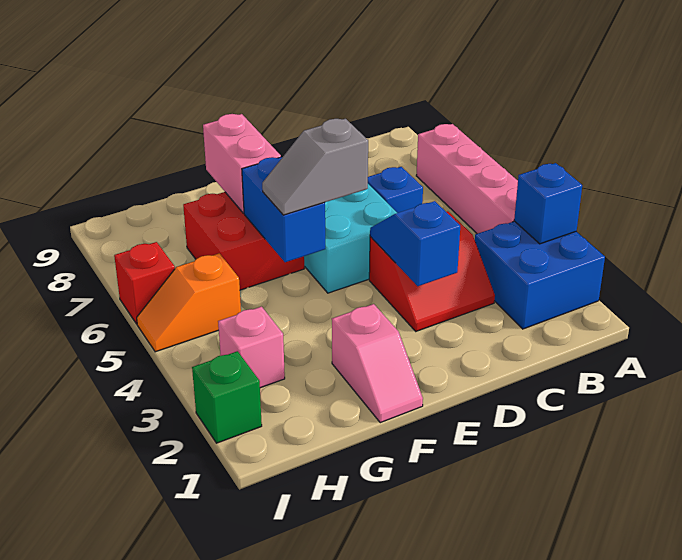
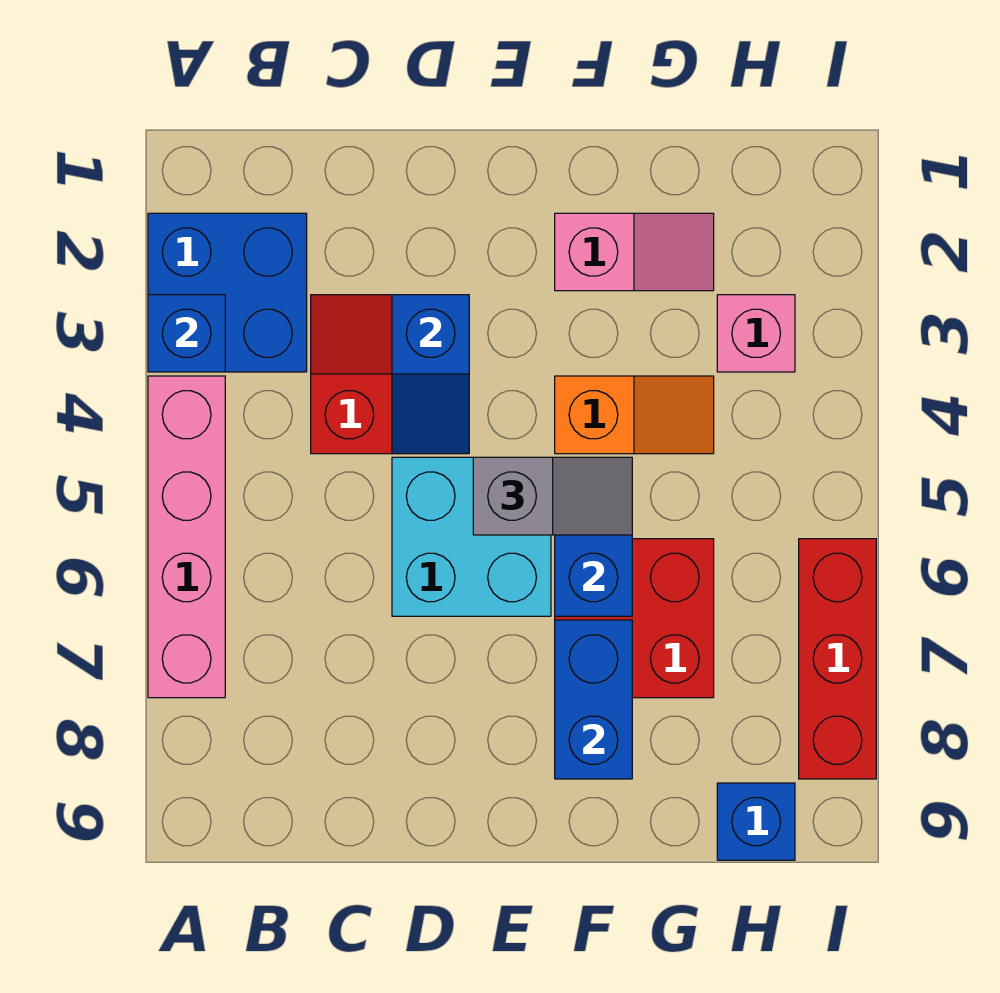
blue 1x1 brick [368,167,423,213] -> blue 1x1 brick moved to [717,783,795,860]
pink 1x2 slope [332,304,423,423] -> pink 1x2 slope turned to [555,213,714,291]
pink 1x2 brick [203,114,281,213] -> blue 1x2 brick [555,620,632,779]
orange 1x2 slope [137,253,241,352] -> orange 1x2 slope moved to [555,376,714,454]
green 1x1 brick [192,351,262,443] -> none
red 1x1 brick [114,242,175,324] -> red 1x3 brick [799,539,876,779]

